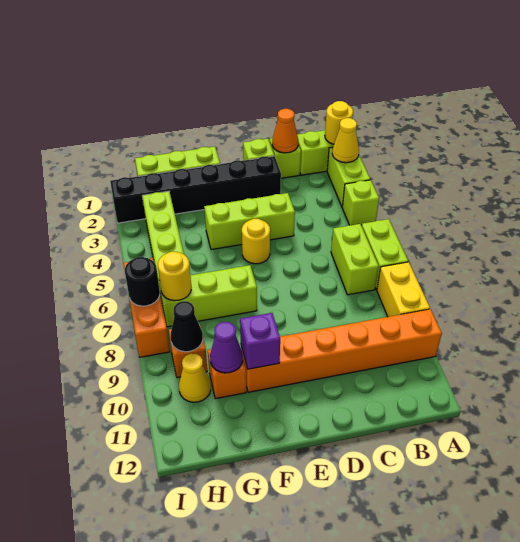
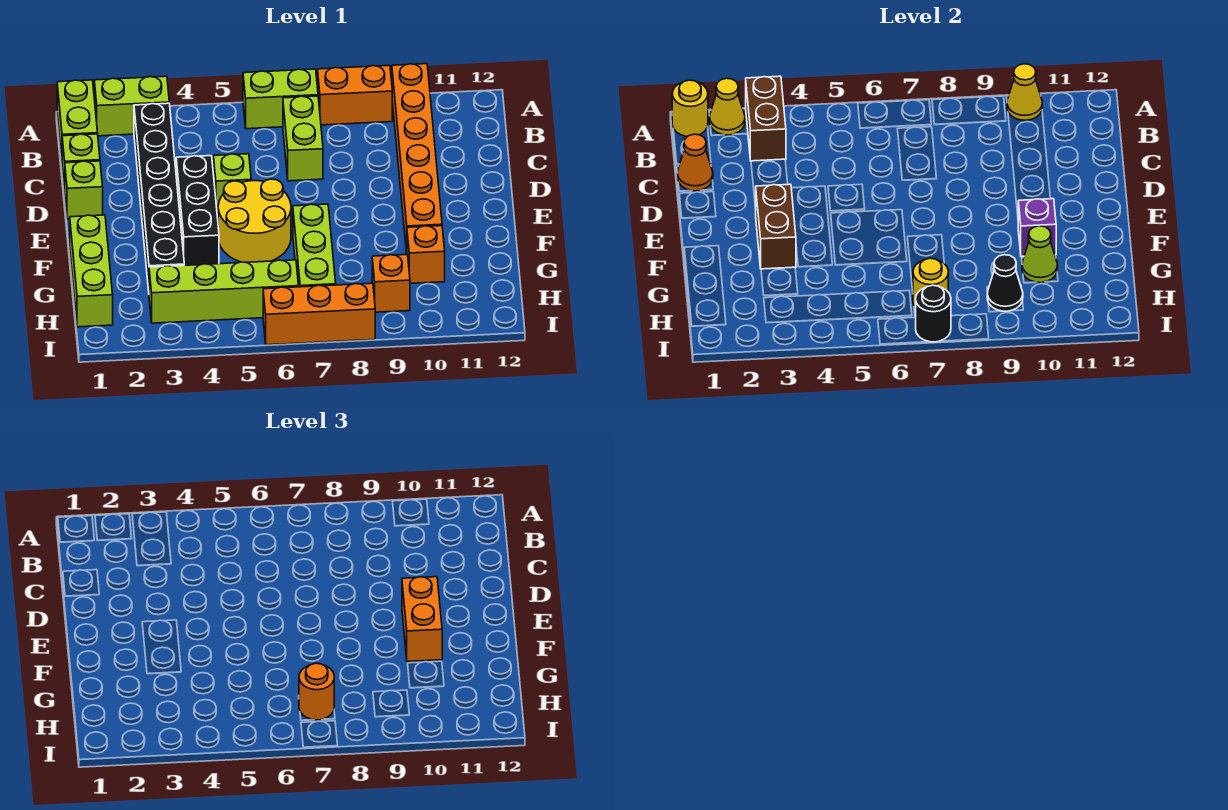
none -> brown 1x2 brick [746,76,786,161]
lime 1x1 brick [342,180,379,225] -> lime 1x1 brick moved to [213,154,251,212]
yellow 1x2 brick [377,262,430,317] -> orange 1x2 brick [318,65,392,125]
lime 1x2 brick [331,224,379,295] -> lime 1x2 brick turned to [283,96,323,181]
black 1x6 brick [110,156,281,223] -> black 1x6 brick moved to [134,103,184,291]
lime 1x3 brick [204,193,295,250] -> black 1x3 brick [176,156,219,265]
none -> brown 1x2 brick [756,184,796,269]
yellow 1x1 round brick [242,219,270,264] -> yellow 2x2 round brick [218,179,291,262]
none -> orange 1x2 brick [402,577,442,662]
purple 1x1 cone [210,322,243,373] -> lime 1x1 cone [1022,226,1058,283]
none -> orange 1x1 round brick [299,663,334,720]
yellow 1x1 cone [179,353,211,402] -> yellow 1x1 cone moved to [1007,64,1042,120]

